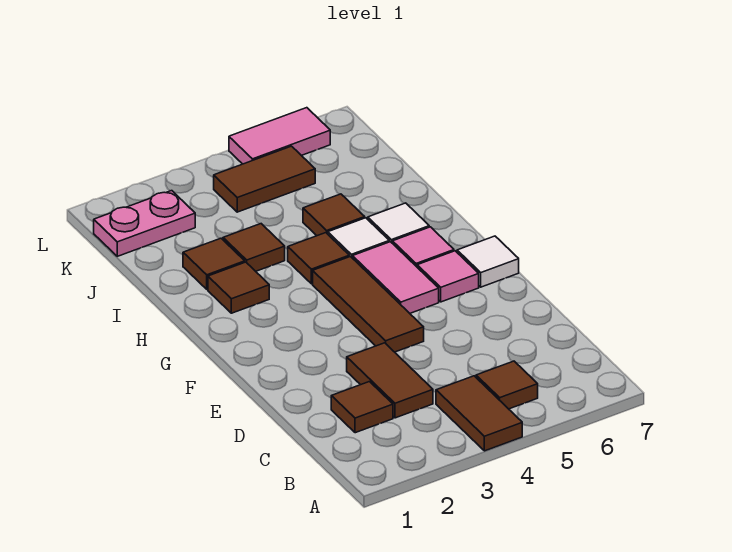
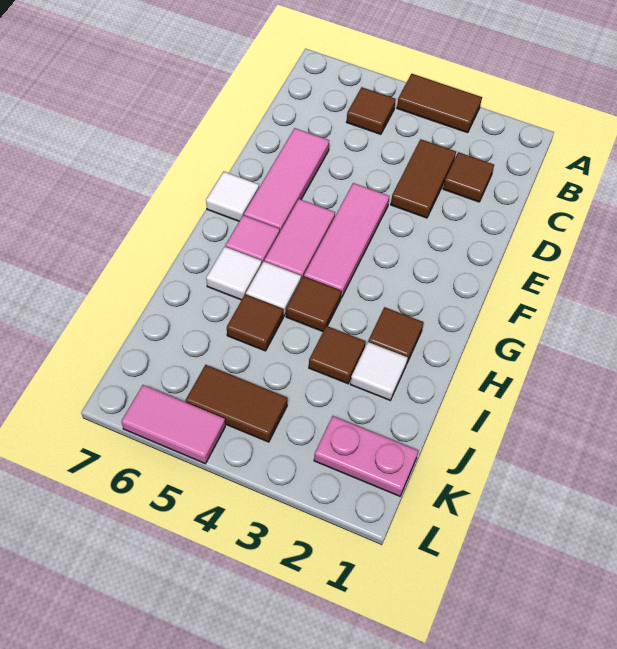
brown 1x2 tile [436,376,522,451] -> brown 1x2 tile turned to [397,74,482,133]
brown 1x3 tile [313,257,424,352] -> pink 1x3 tile [304,183,389,298]
pink 1x1 tile [417,251,479,302] -> pink 1x3 tile [244,128,329,231]
brown 1x1 tile [183,238,245,289] -> white 1x1 tile [350,342,408,400]

